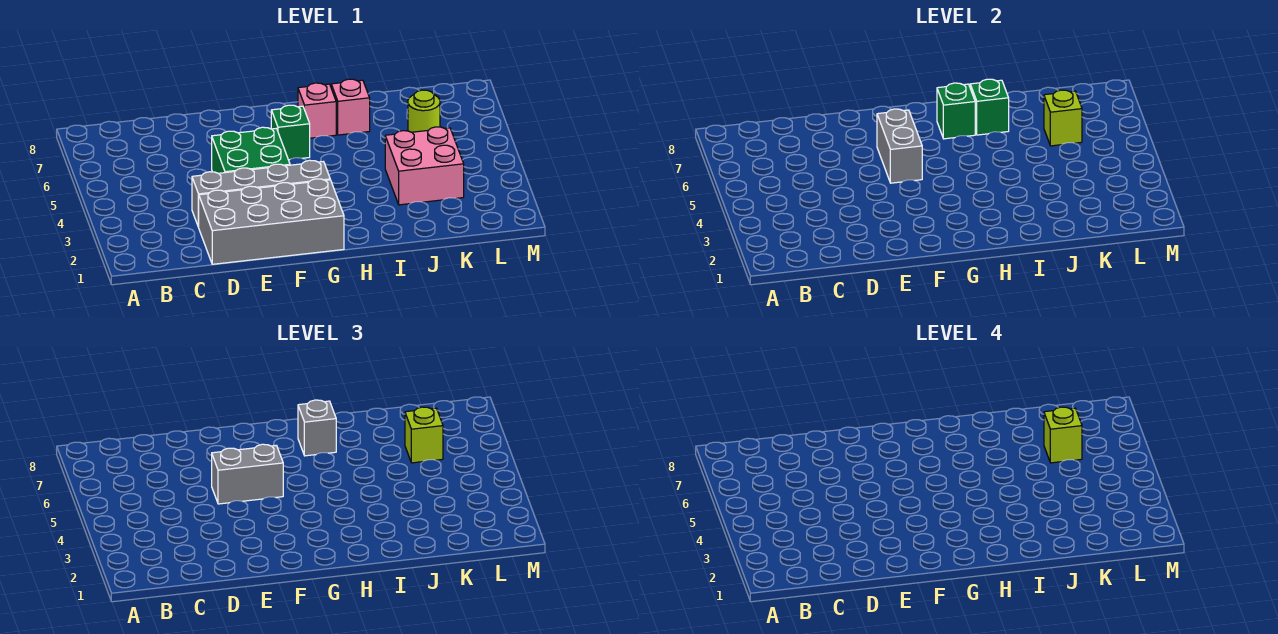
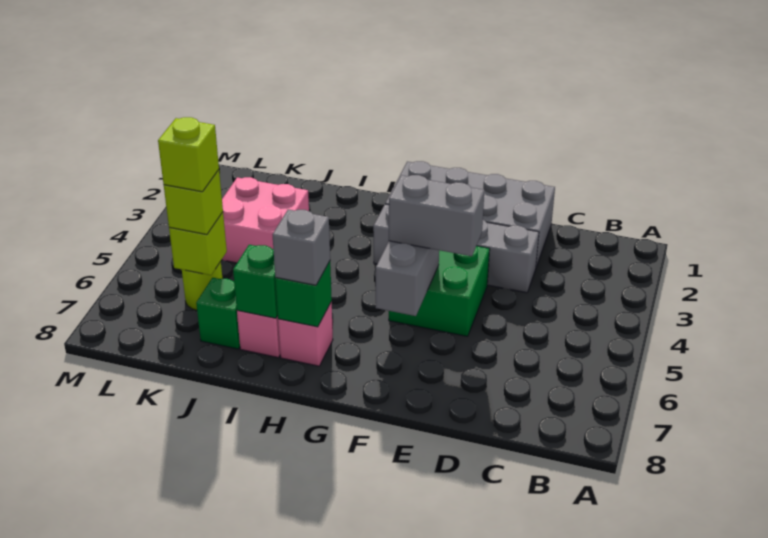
green 1x1 brick [271,105,310,160] -> green 1x1 brick moved to [196,278,240,349]

